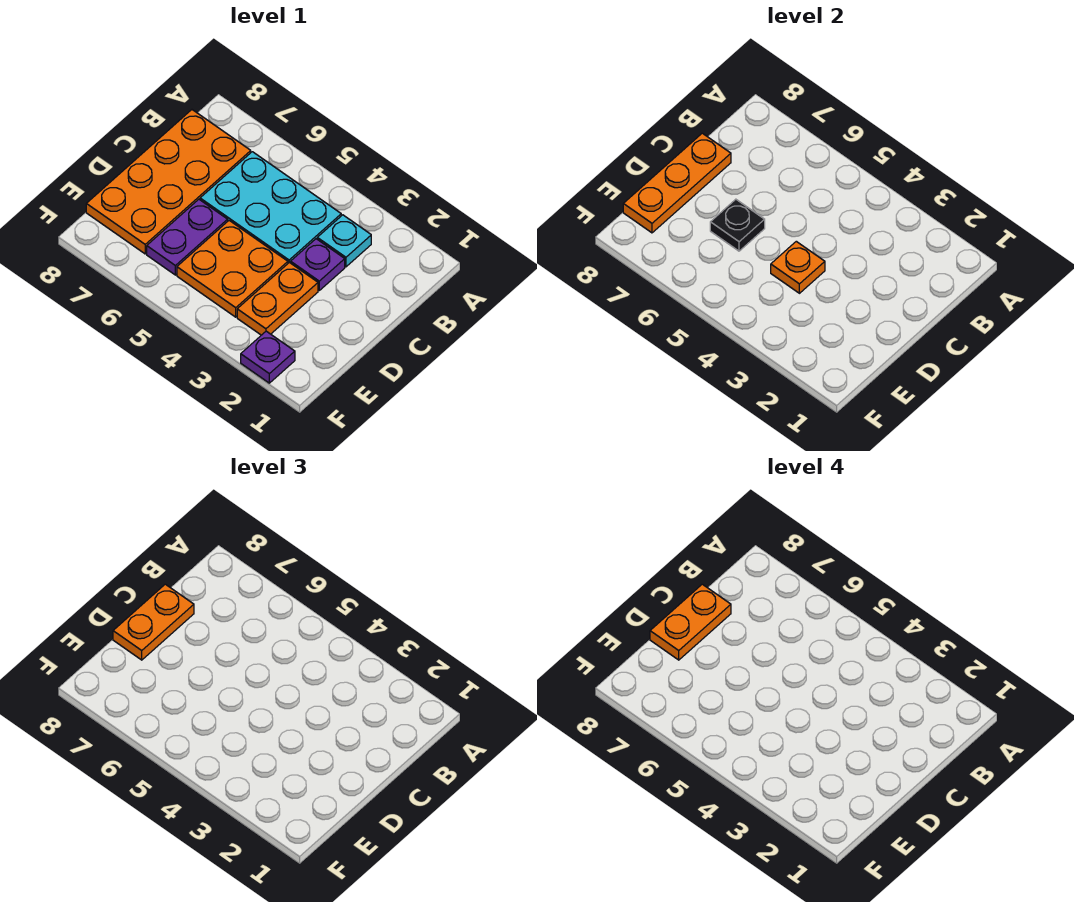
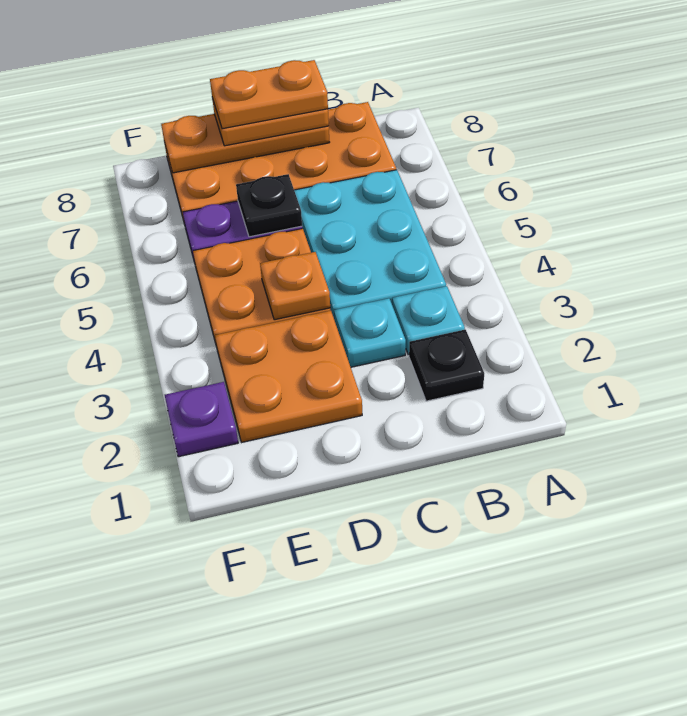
none -> black 1x1 plate [409,330,484,401]
purple 1x1 plate [291,239,345,290] -> cyan 1x1 plate [334,298,406,367]
orange 1x2 plate [237,262,318,335] -> orange 2x2 plate [215,311,362,442]

